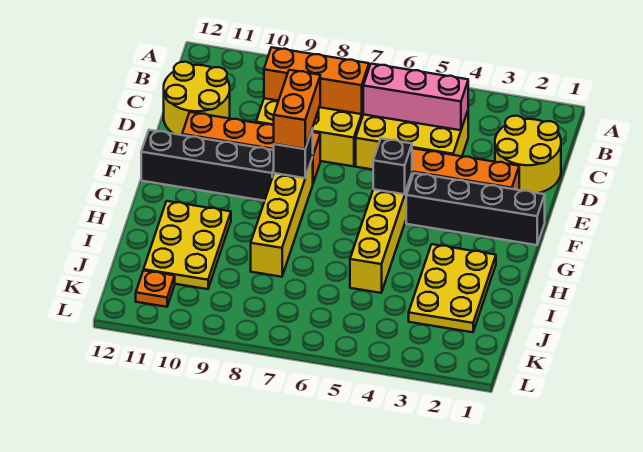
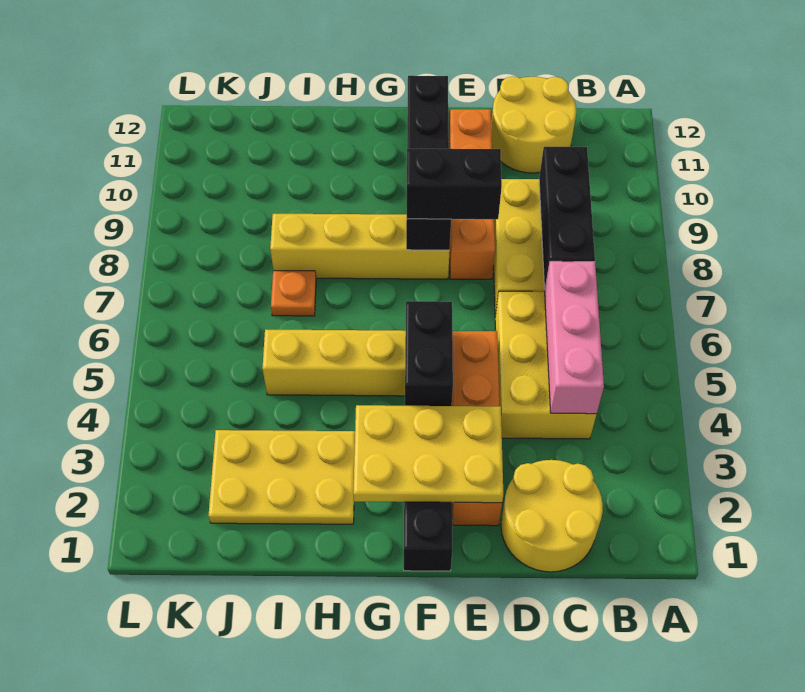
orange 1x3 brick [264,47,369,114] -> black 1x3 brick [539,147,595,289]
orange 1x2 brick [274,70,320,149] -> black 1x2 brick [407,149,502,219]
black 1x1 brick [373,138,412,194] -> black 1x2 brick [405,301,453,406]
yellow 2x3 plate [144,201,231,289] -> yellow 2x3 plate moved to [353,405,503,503]
orange 1x1 plate [136,270,175,307] -> orange 1x1 plate moved to [271,271,316,316]

